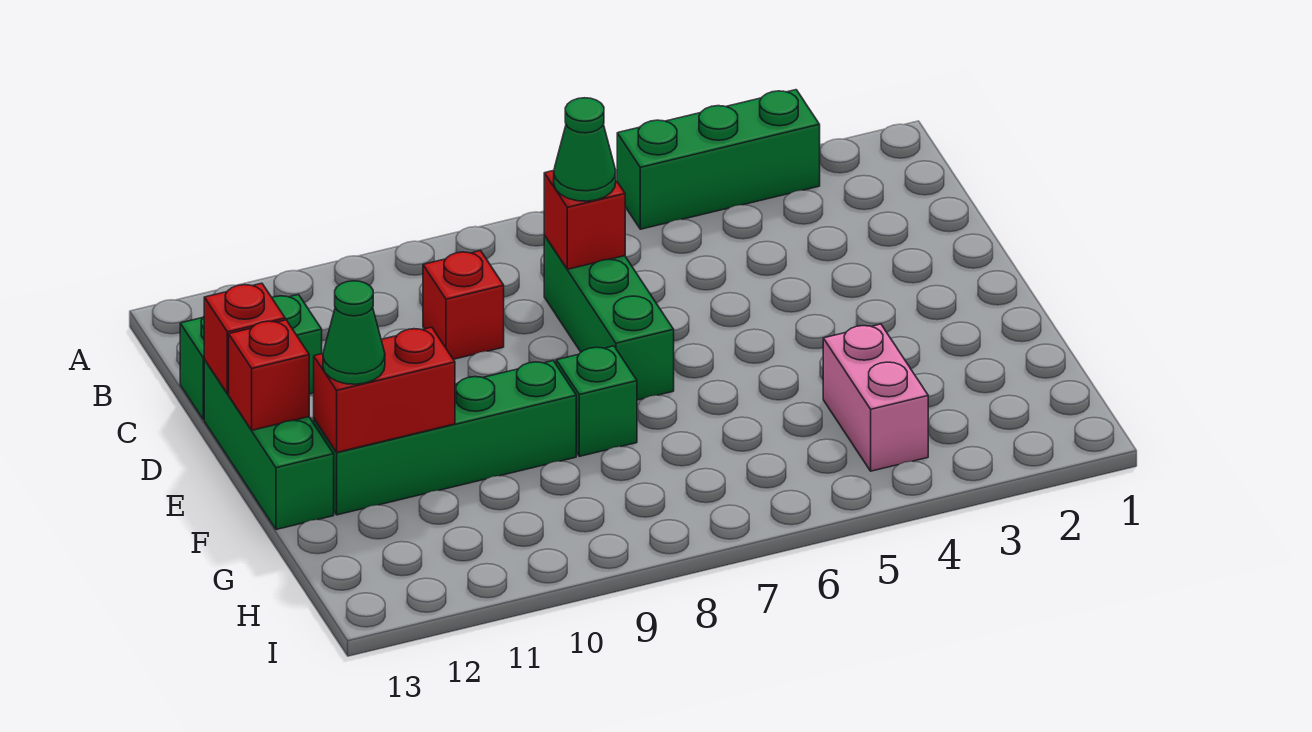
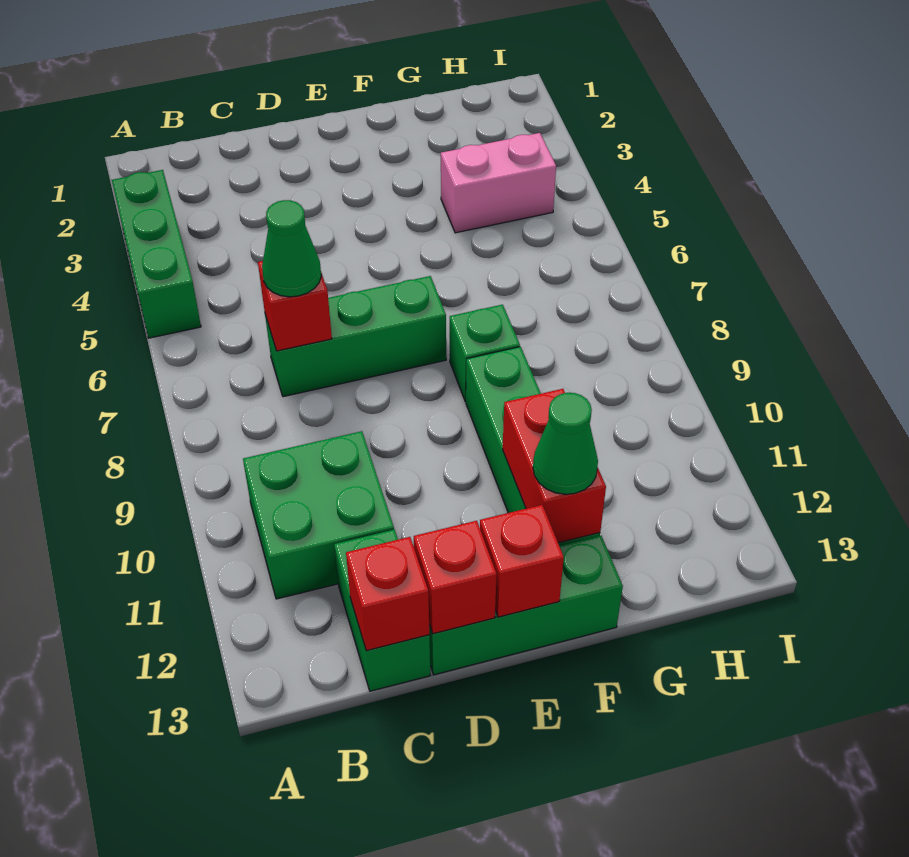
none -> green 2x2 brick [243,431,394,599]
red 1x1 brick [423,251,504,359] -> red 1x1 brick moved to [346,537,429,651]

